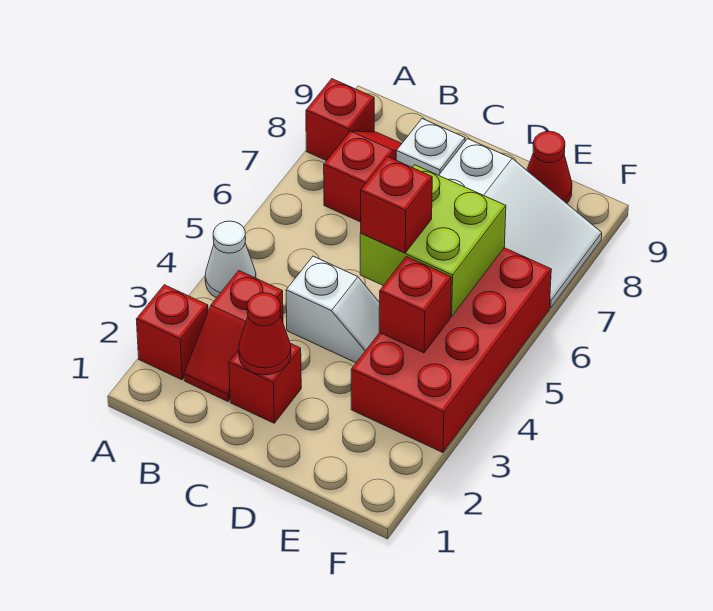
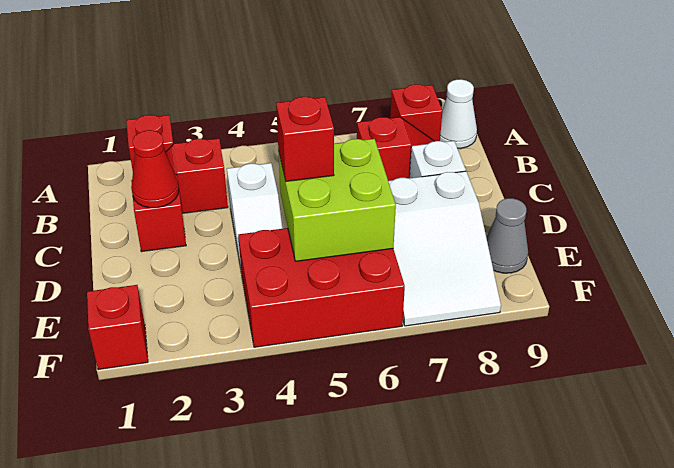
white 1x1 cone [205,221,256,298] -> white 1x1 cone moved to [440,79,477,148]
red 2x4 brick [351,248,551,453] -> red 2x3 brick [238,228,405,347]
red 1x1 brick [379,257,451,353] -> red 1x1 brick moved to [87,285,148,370]
red 1x1 cone [527,131,572,203] -> grey 1x1 cone [486,198,528,273]

